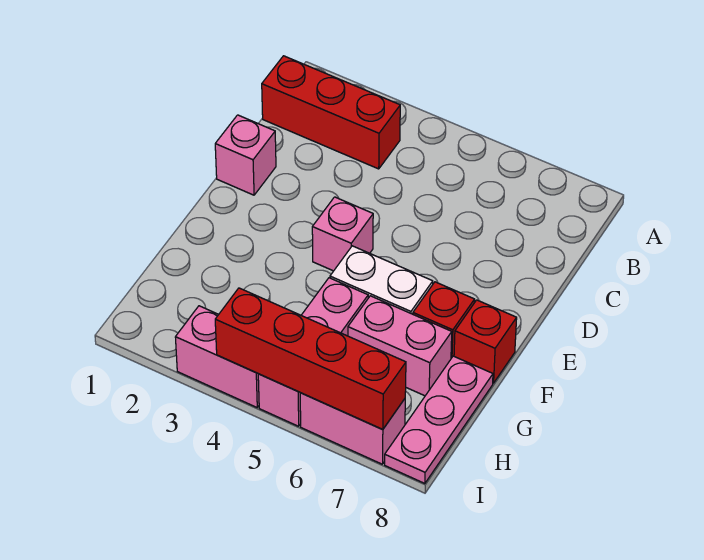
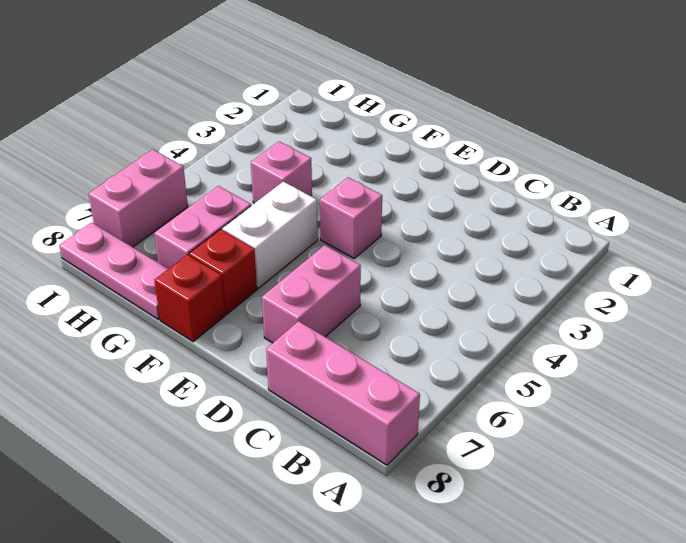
red 1x3 brick [262,56,400,169] -> none
pink 1x1 brick [215,115,276,195] -> pink 1x1 brick moved to [251,142,312,203]
pink 1x3 brick [258,278,368,426] -> pink 1x3 brick moved to [266,321,420,465]
pink 1x2 brick [175,306,259,407] -> pink 1x2 brick moved to [262,245,361,343]
red 1x4 brick [215,288,406,430] -> none

